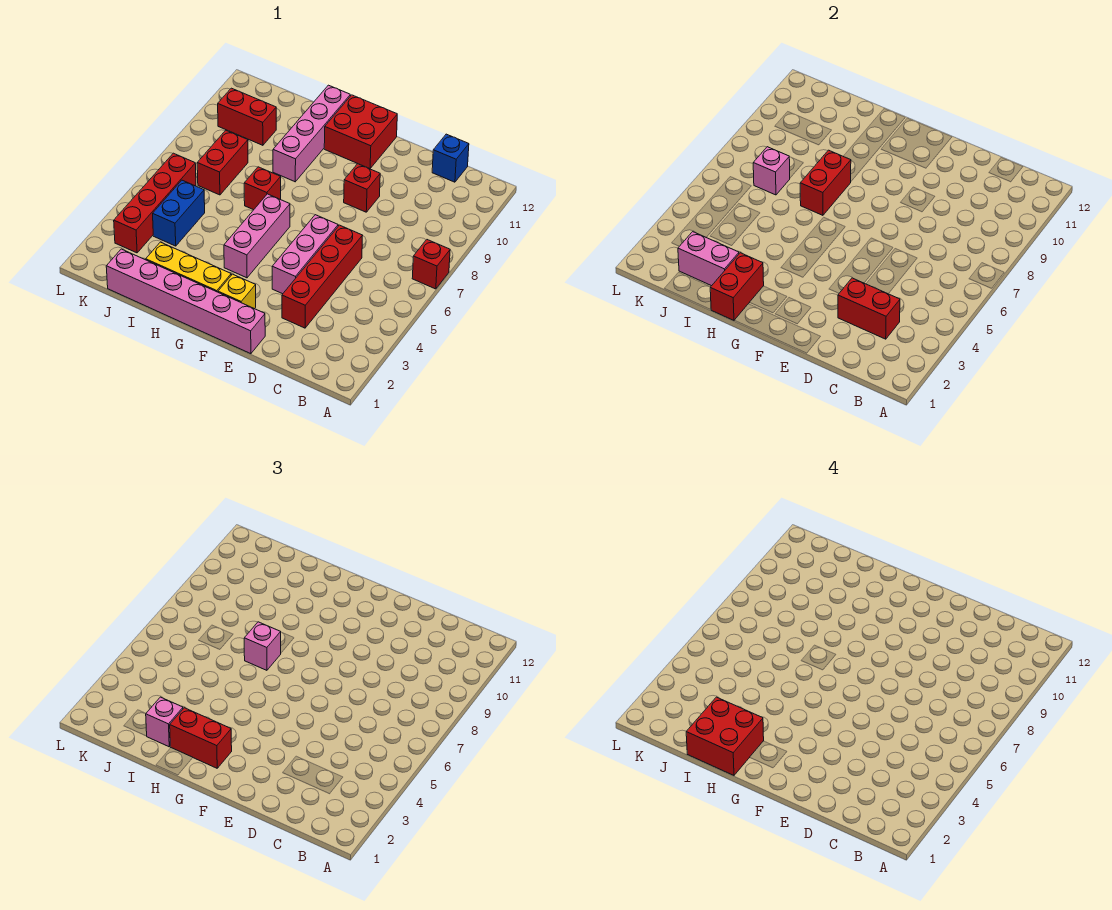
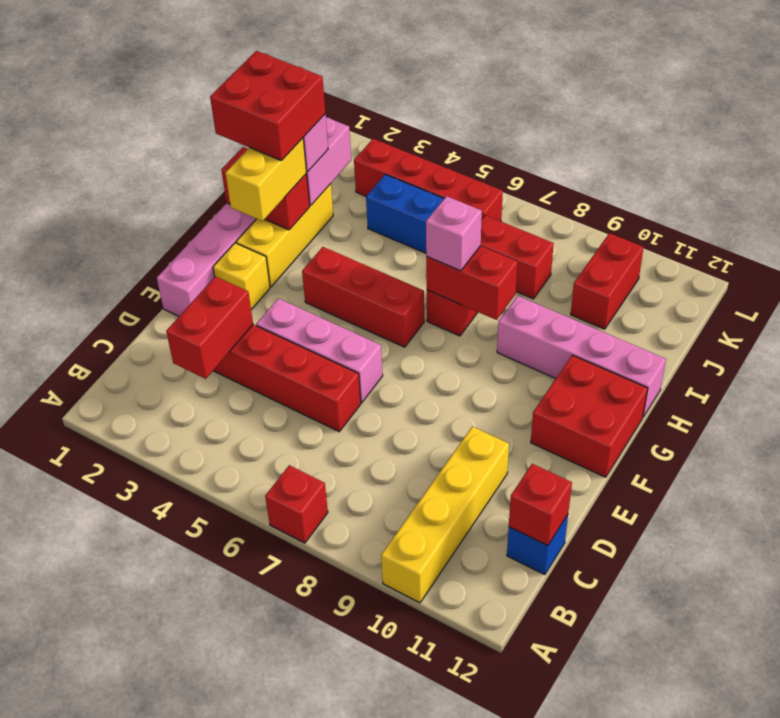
none -> yellow 1x4 brick [381,426,509,603]
red 1x1 brick [344,164,380,212] -> red 1x1 brick moved to [509,464,572,546]
red 1x2 brick [170,708,232,768] -> yellow 1x2 brick [226,138,307,221]
pink 1x3 brick [224,194,290,278] -> red 1x3 brick [302,247,424,347]
pink 1x1 brick [753,147,790,195] -> none

